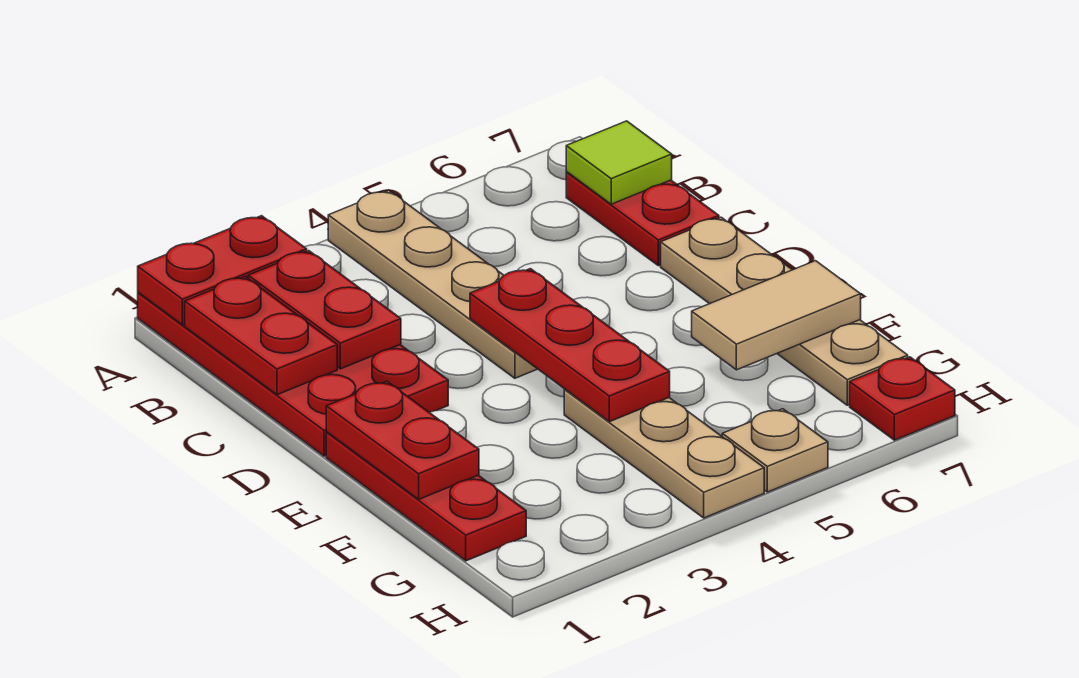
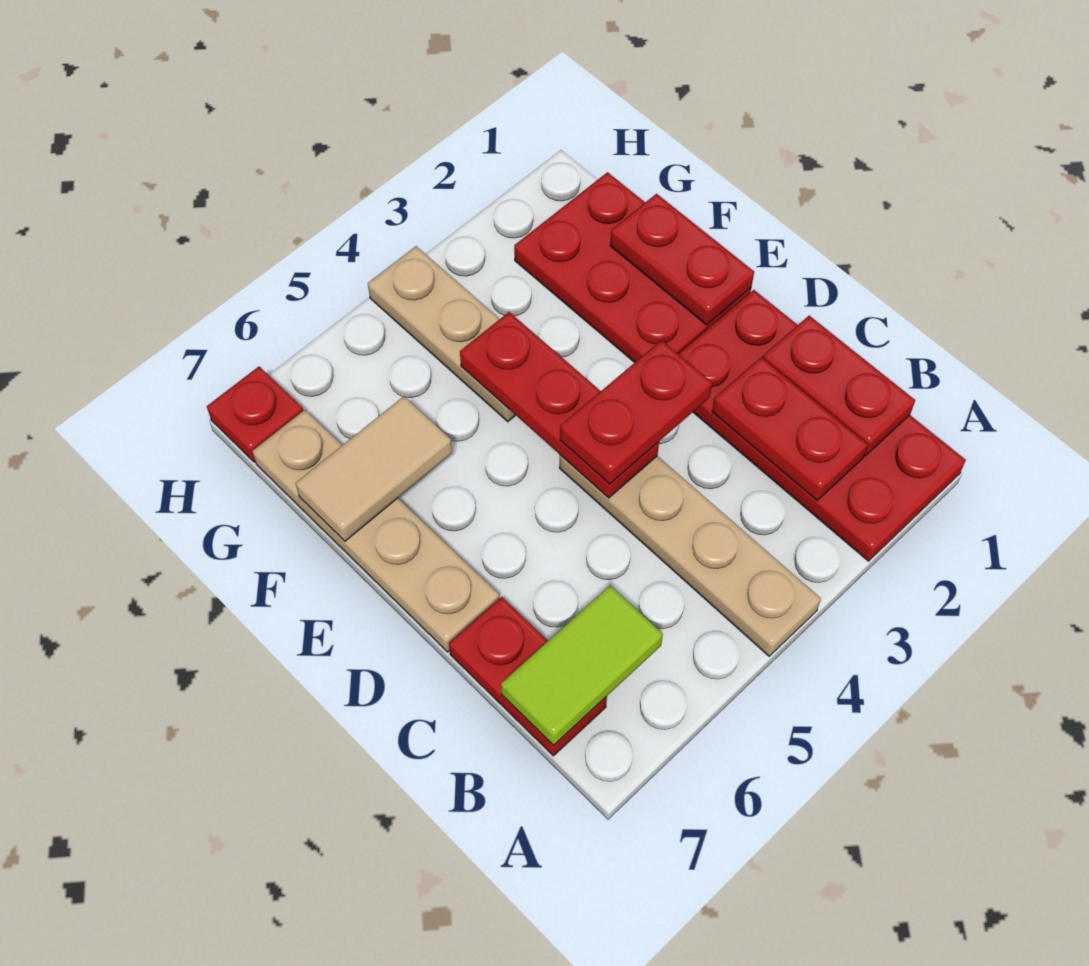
red 1x2 plate [138,216,307,325] -> red 1x2 plate moved to [560,340,712,484]
lime 1x1 tile [566,121,672,204] -> lime 1x2 tile [501,586,663,745]
red 1x3 plate [326,432,526,561] -> red 2x3 plate [514,172,751,363]
tan 1x1 plate [722,409,828,492] -> none

